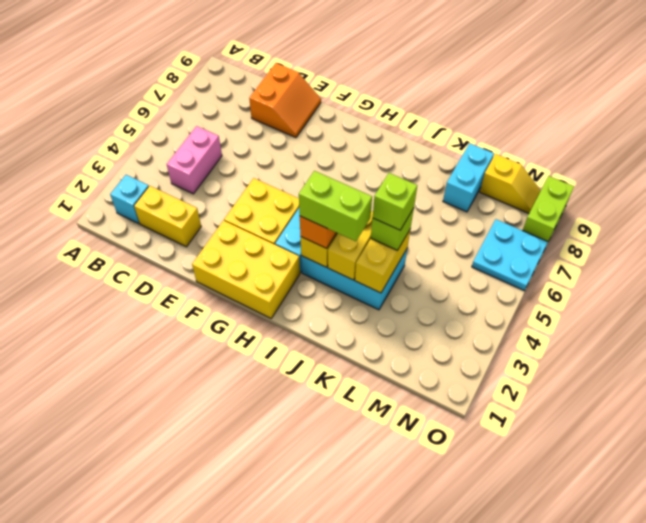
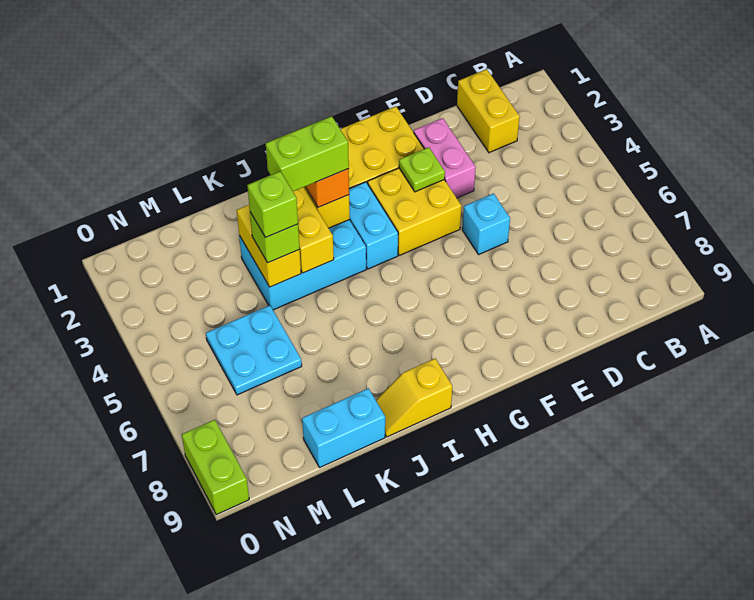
cyan 1x1 brick [110,175,149,224] -> cyan 1x1 brick moved to [462,194,510,254]
yellow 1x2 brick [134,186,201,247] -> yellow 1x2 brick turned to [457,69,520,153]
pink 1x2 brick [167,126,222,194] -> pink 1x2 brick moved to [414,118,476,198]
orange 2x2 slope [249,63,321,138] -> none
none -> lime 1x1 plate [399,147,445,192]
cyan 1x2 brick [443,143,494,212] -> cyan 1x2 brick turned to [302,388,385,468]
yellow 1x2 slope [480,154,541,213] -> yellow 1x2 slope moved to [376,359,452,437]
cyan 2x2 plate [472,219,548,291] -> cyan 2x2 plate moved to [206,305,302,395]

